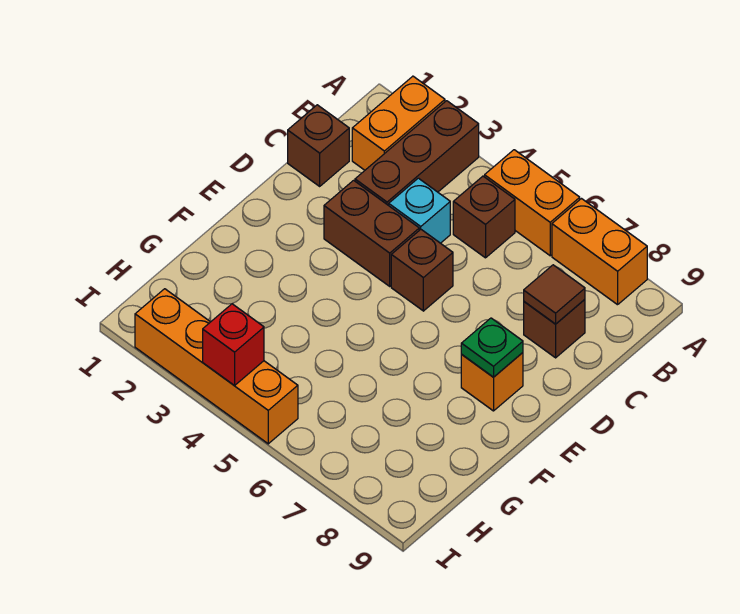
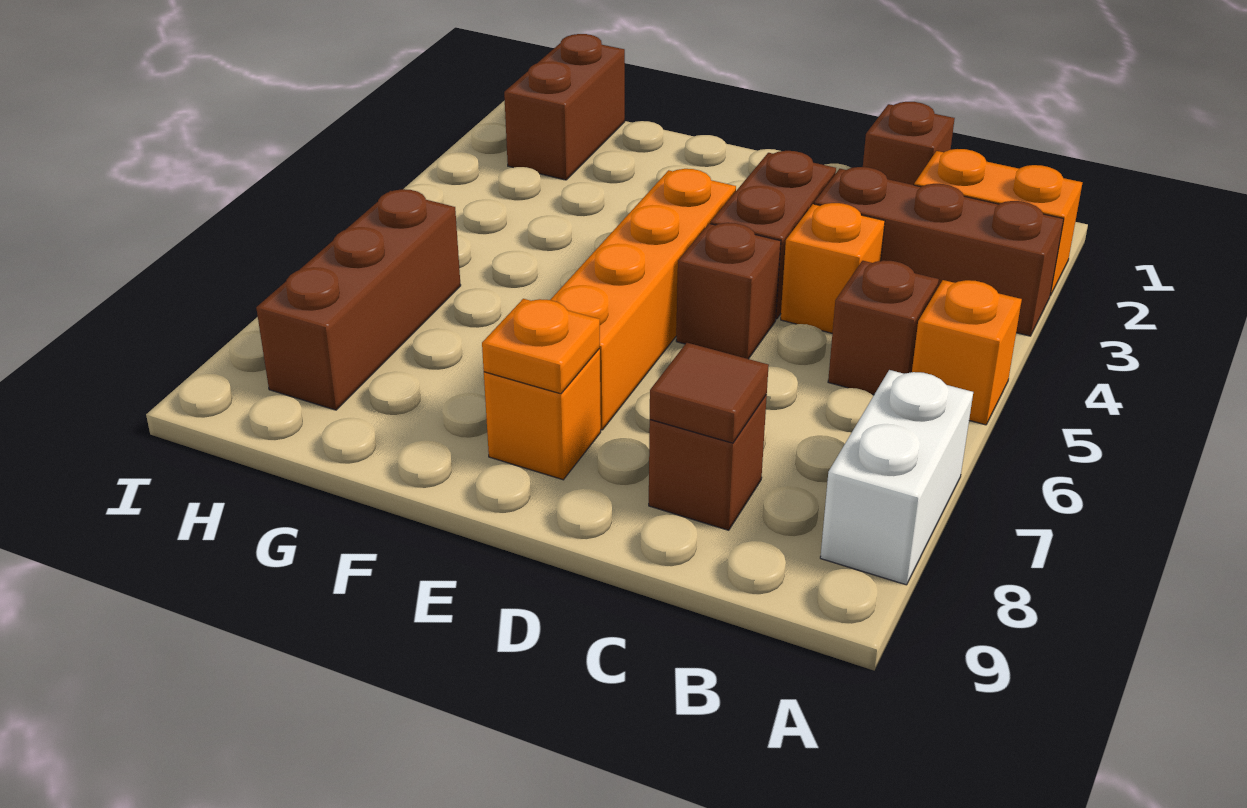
orange 1x2 brick [485,150,580,256] -> orange 1x1 brick [912,280,1022,425]
orange 1x2 brick [552,199,647,305] -> white 1x2 brick [820,370,973,585]
cyan 1x1 brick [389,178,450,243] -> orange 1x1 brick [781,203,885,333]
green 1x1 plate [461,318,523,377] -> orange 1x1 plate [482,299,600,394]
none -> brown 1x2 brick [504,34,625,180]
none -> brown 1x3 brick [256,189,461,410]
orange 1x4 brick [135,289,298,444] -> orange 1x4 brick moved to [550,169,736,430]
red 1x1 brick [203,304,264,386] -> none

